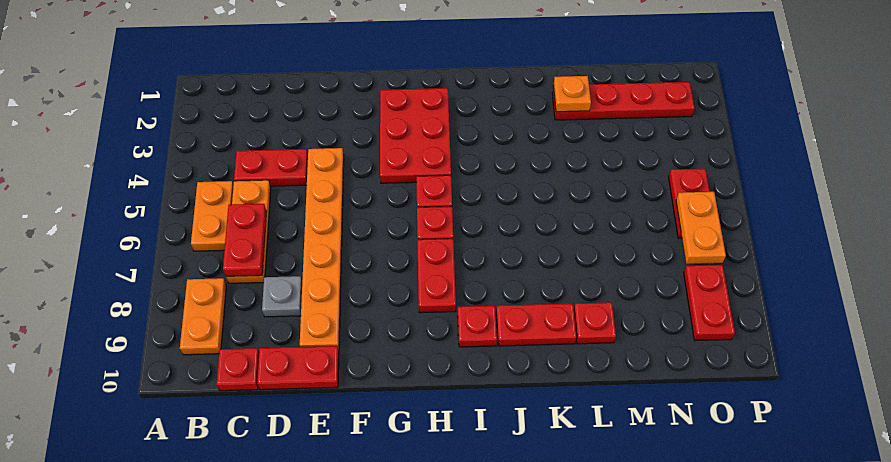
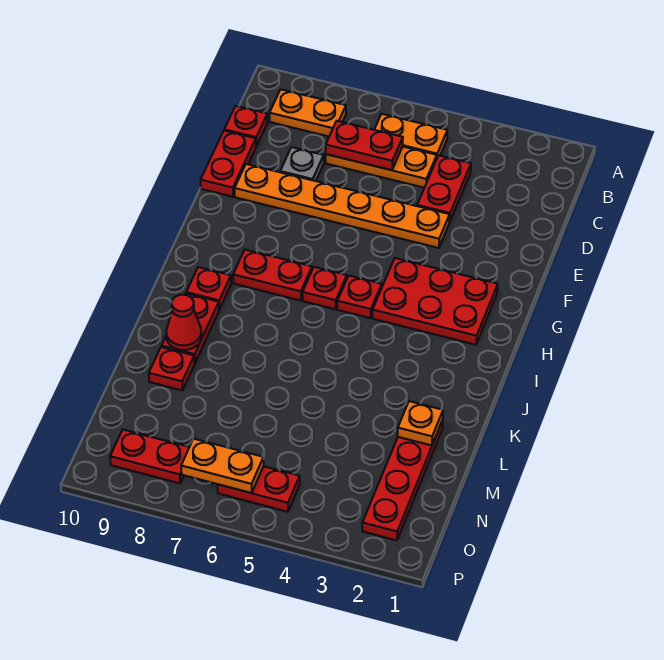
none -> red 1x1 cone [166,295,202,350]

